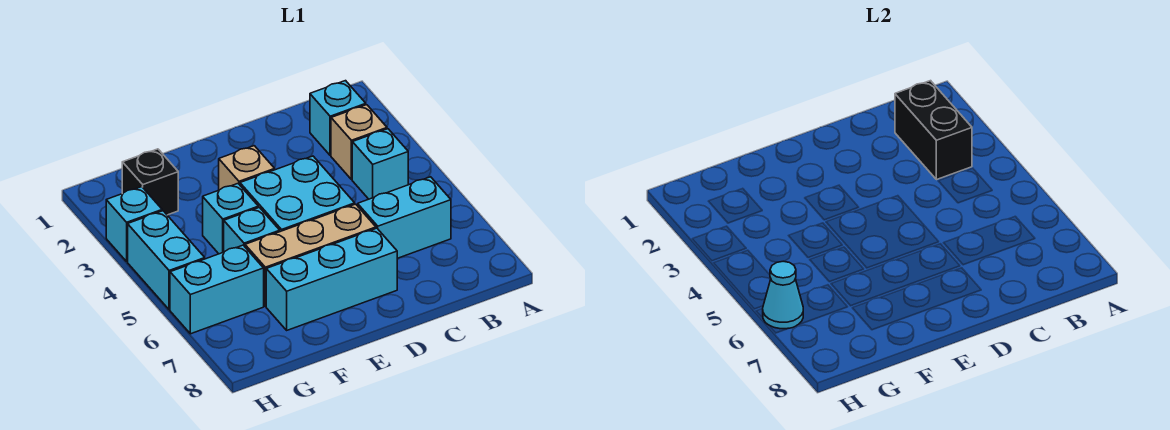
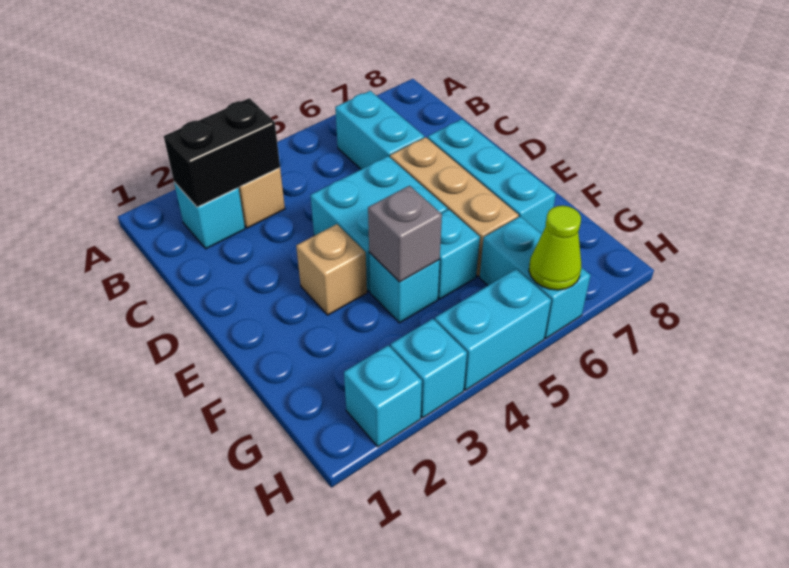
cyan 1x1 brick [352,129,408,199] -> cyan 1x1 brick moved to [344,345,422,447]
none -> grey 1x1 brick [368,186,442,282]
black 1x1 brick [122,149,178,215] -> none
cyan 1x1 cone [763,261,803,329] -> lime 1x1 cone [529,206,581,290]

